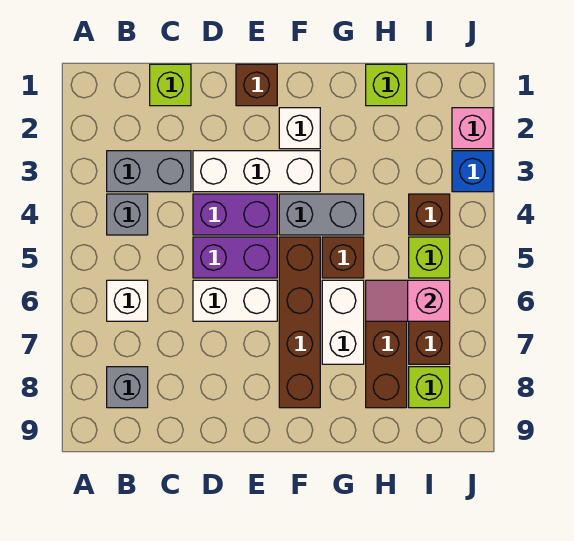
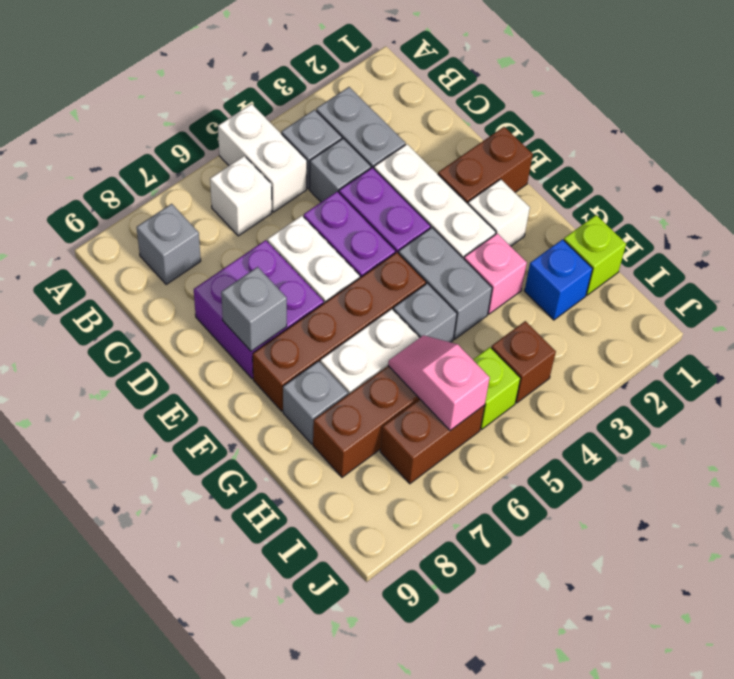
none -> white 1x2 brick [218,104,307,212]
lime 1x1 brick [150,64,191,106] -> none
none -> grey 1x1 brick [309,138,371,202]
none -> purple 2x2 brick [194,240,324,378]
brown 1x1 brick [236,64,277,106] -> brown 1x2 brick [438,127,533,204]
none -> grey 1x1 brick [221,267,287,351]
brown 1x1 brick [322,237,364,278] -> grey 1x1 brick [393,283,457,342]
none -> grey 1x1 brick [283,361,348,444]
lime 1x1 brick [409,367,450,408] -> none
pink 1x1 brick [452,108,493,149] -> pink 1x1 brick moved to [464,233,527,314]
blue 1x1 brick [452,151,493,192] -> blue 1x1 brick moved to [525,239,593,320]

